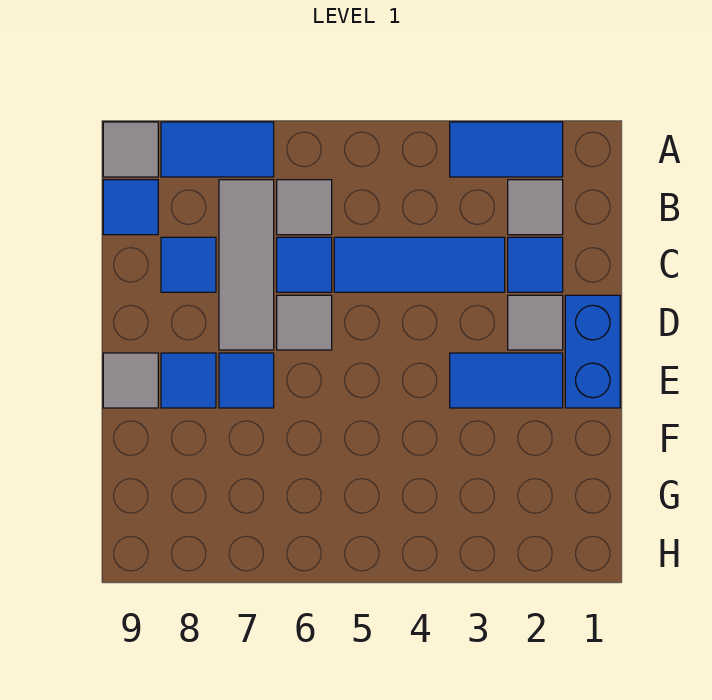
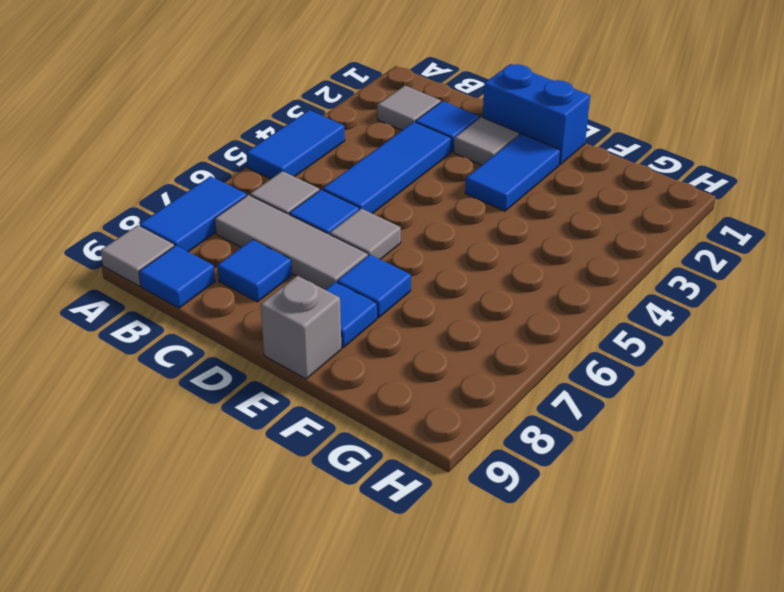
blue 1x2 tile [450,122,563,177] -> blue 1x2 tile moved to [246,110,345,179]
grey 1x1 tile [103,353,158,408] -> grey 1x1 brick [260,276,341,379]

